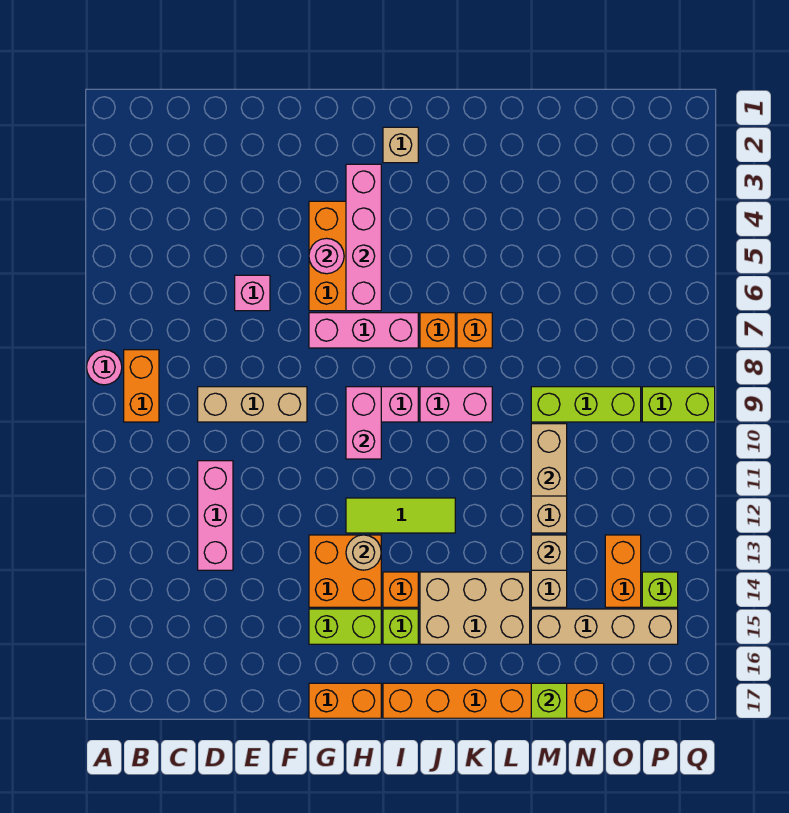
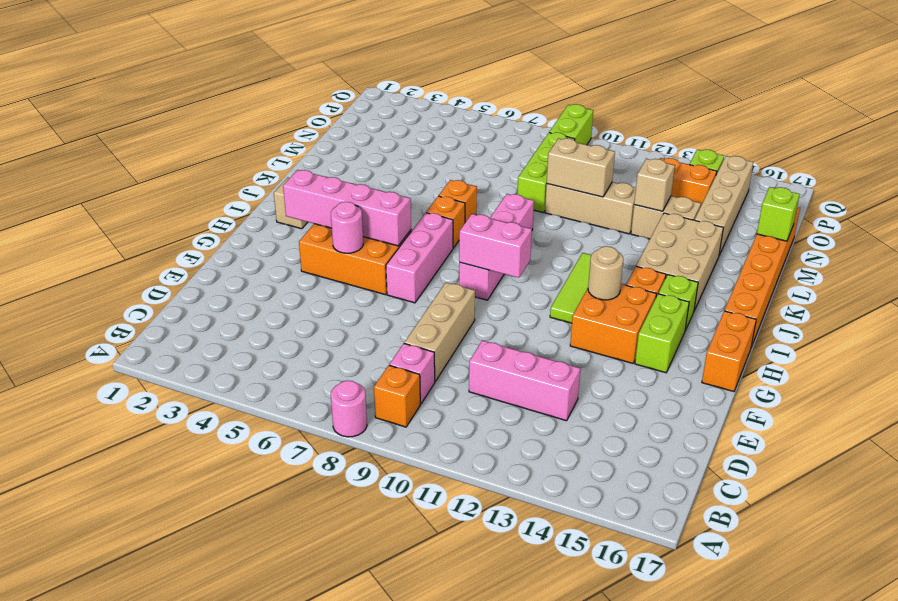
orange 1x2 brick [124,350,159,422] -> orange 1x1 brick [374,365,420,427]
pink 1x1 brick [235,275,270,311] -> pink 1x1 brick moved to [389,344,435,404]

